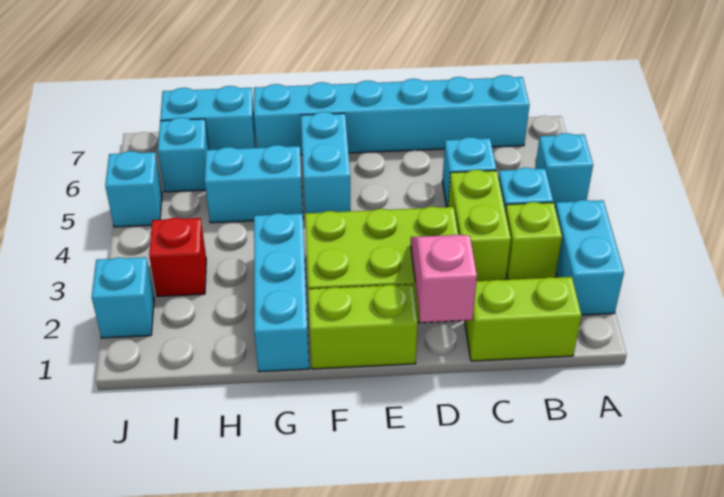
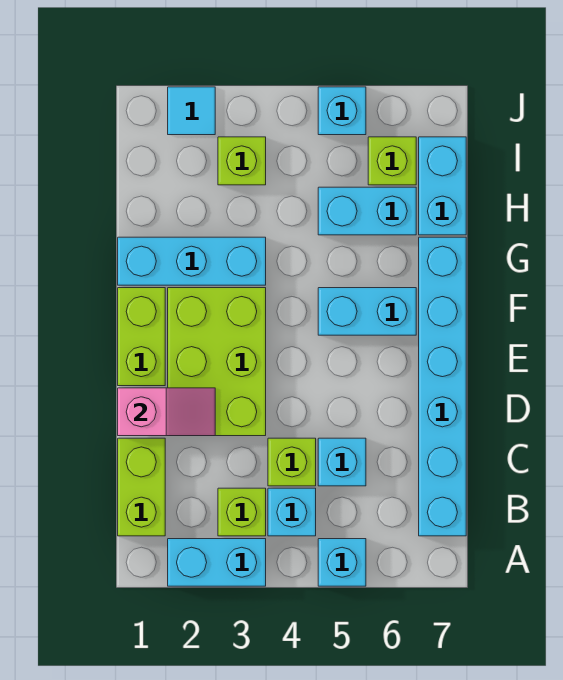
lime 1x2 brick [448,170,511,281] -> lime 1x1 brick [268,438,316,486]
cyan 1x2 brick [205,145,303,223] -> cyan 1x2 brick turned to [318,187,416,235]
red 1x1 brick [149,218,206,296] -> lime 1x1 brick [218,137,266,185]
cyan 1x1 brick [158,118,209,192] -> lime 1x1 brick [368,137,416,185]
cyan 1x1 brick [92,257,154,338] -> cyan 1x1 tile [168,87,215,135]

